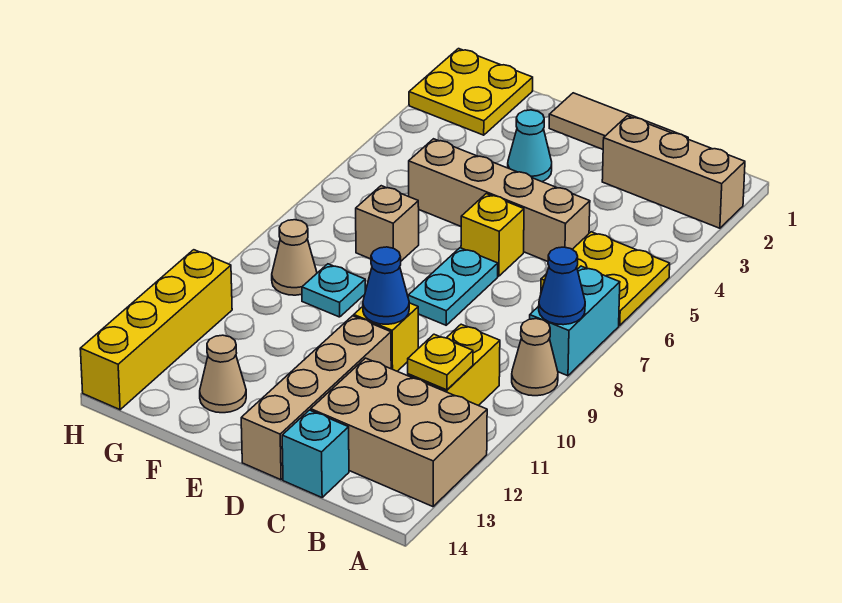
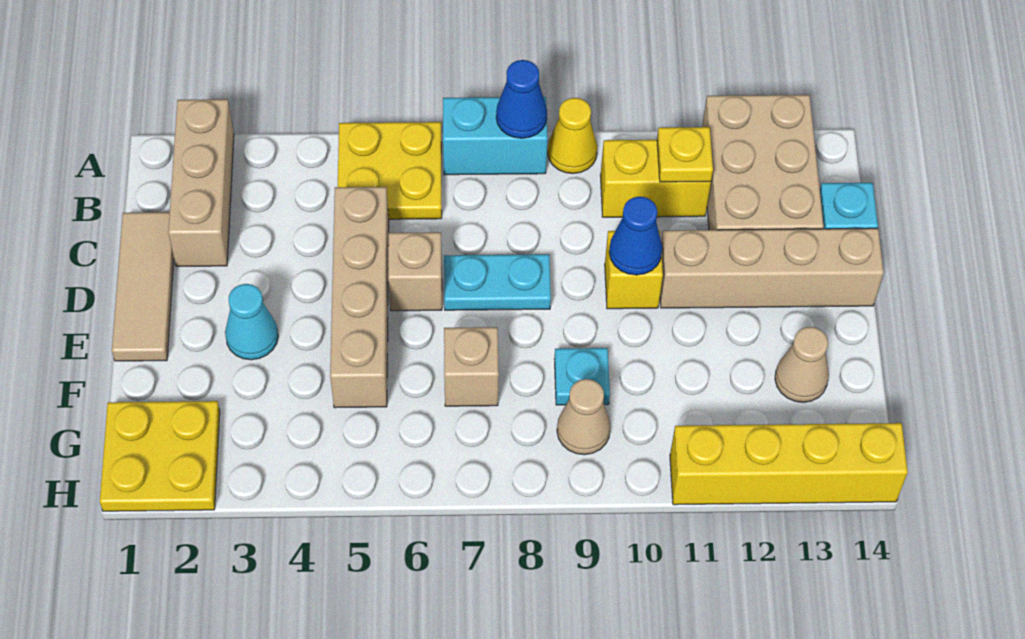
tan 1x1 cone [512,319,558,396] -> yellow 1x1 cone [548,98,597,173]
yellow 1x1 brick [461,194,524,276] -> tan 1x1 brick [388,232,442,311]

